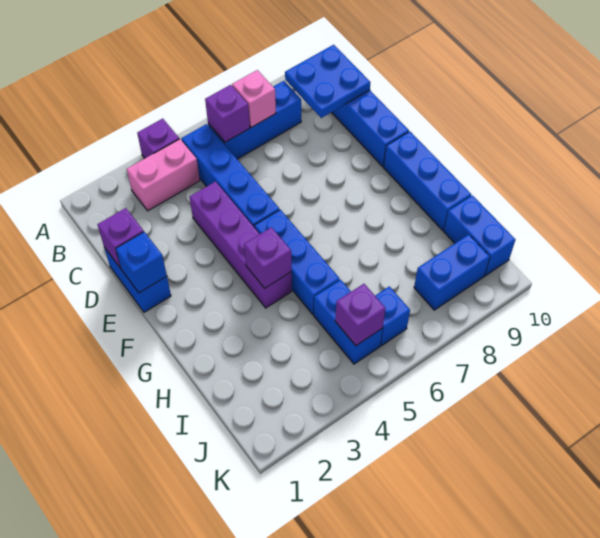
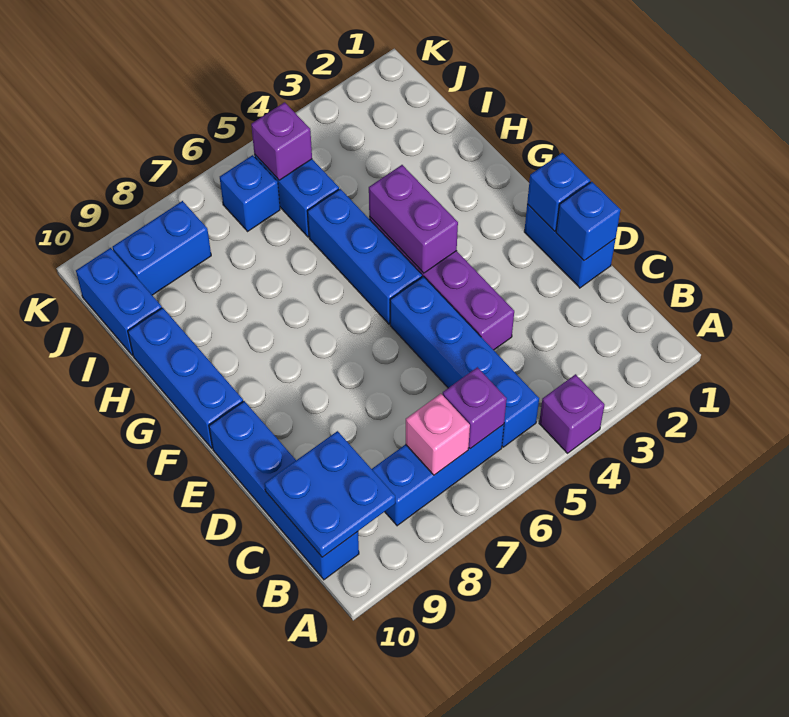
pink 1x2 brick [127,139,200,211] -> none
purple 1x1 brick [97,208,144,268] -> blue 1x1 brick [556,182,621,261]
purple 1x1 brick [244,227,291,288] -> purple 1x2 brick [369,165,458,273]

